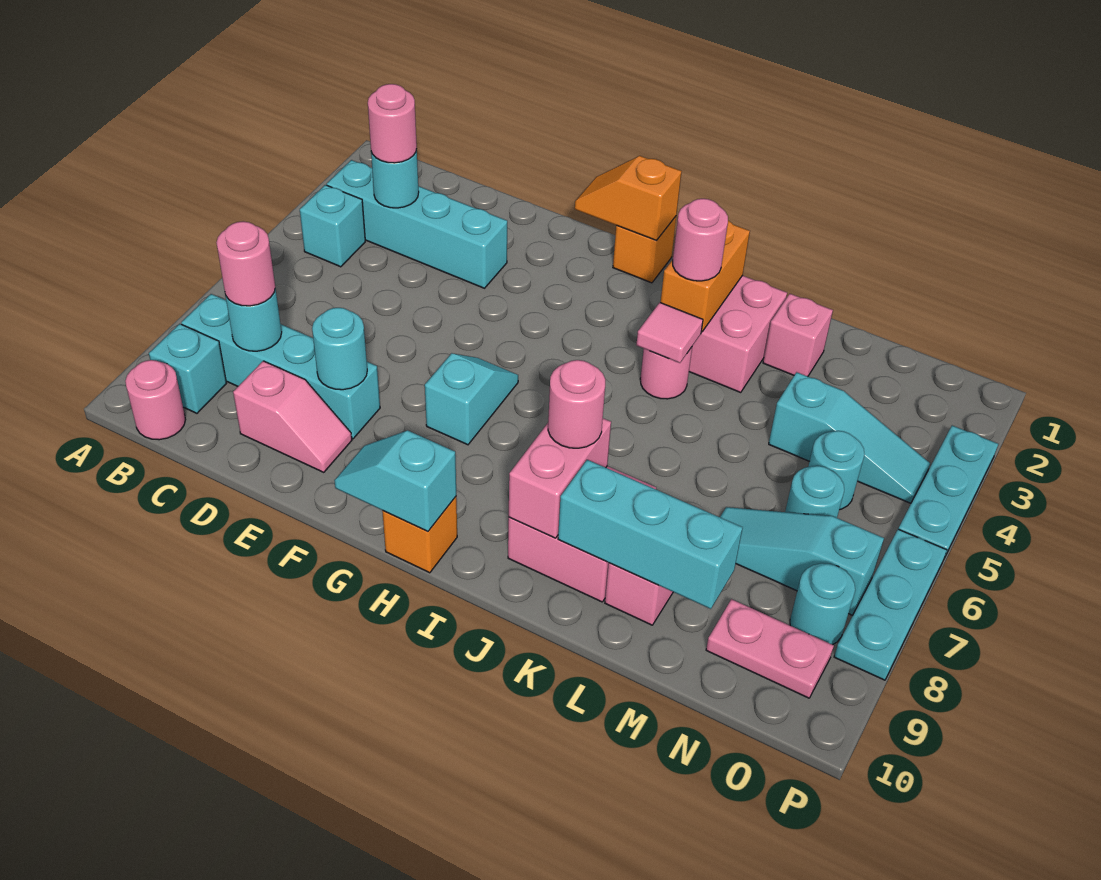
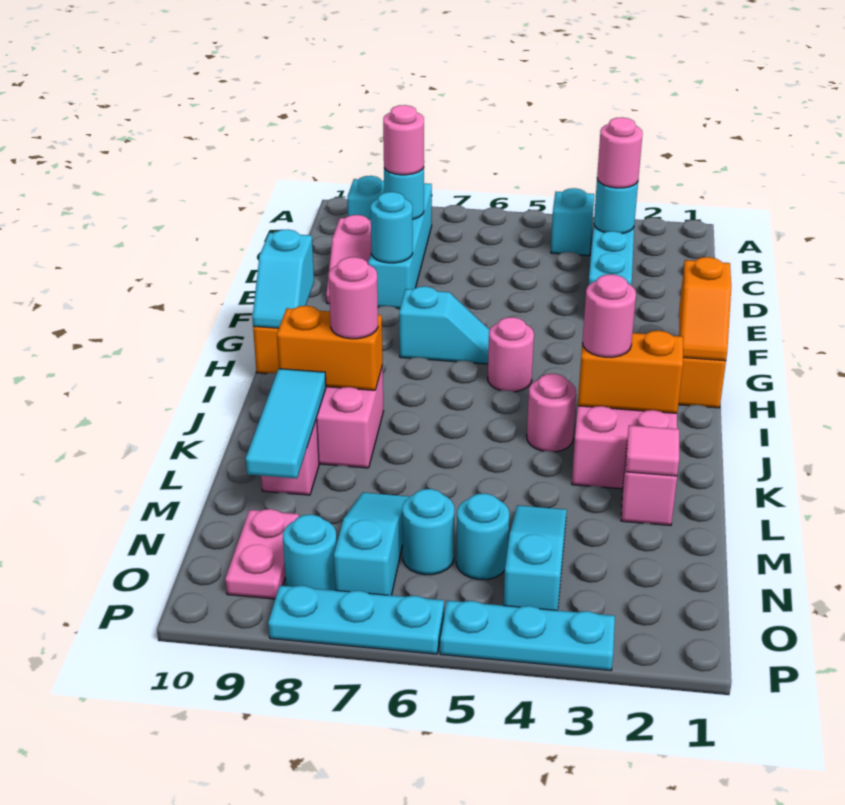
pink 1x1 round brick [125,360,186,440] -> pink 1x1 round brick moved to [488,317,534,392]
orange 1x2 slope [575,156,682,240] -> orange 1x2 slope turned to [679,257,731,361]
cyan 1x2 slope [334,431,456,532] -> cyan 1x2 slope turned to [252,229,314,329]
pink 1x1 tile [636,303,703,363] -> pink 1x1 tile moved to [626,425,679,476]
pink 1x2 brick [509,418,611,538] -> orange 1x2 brick [277,306,383,390]
cyan 1x3 brick [558,460,743,609] -> cyan 1x3 tile [246,369,326,478]
cyan 1x3 slope [769,372,930,503] -> cyan 1x3 slope turned to [503,505,567,610]

